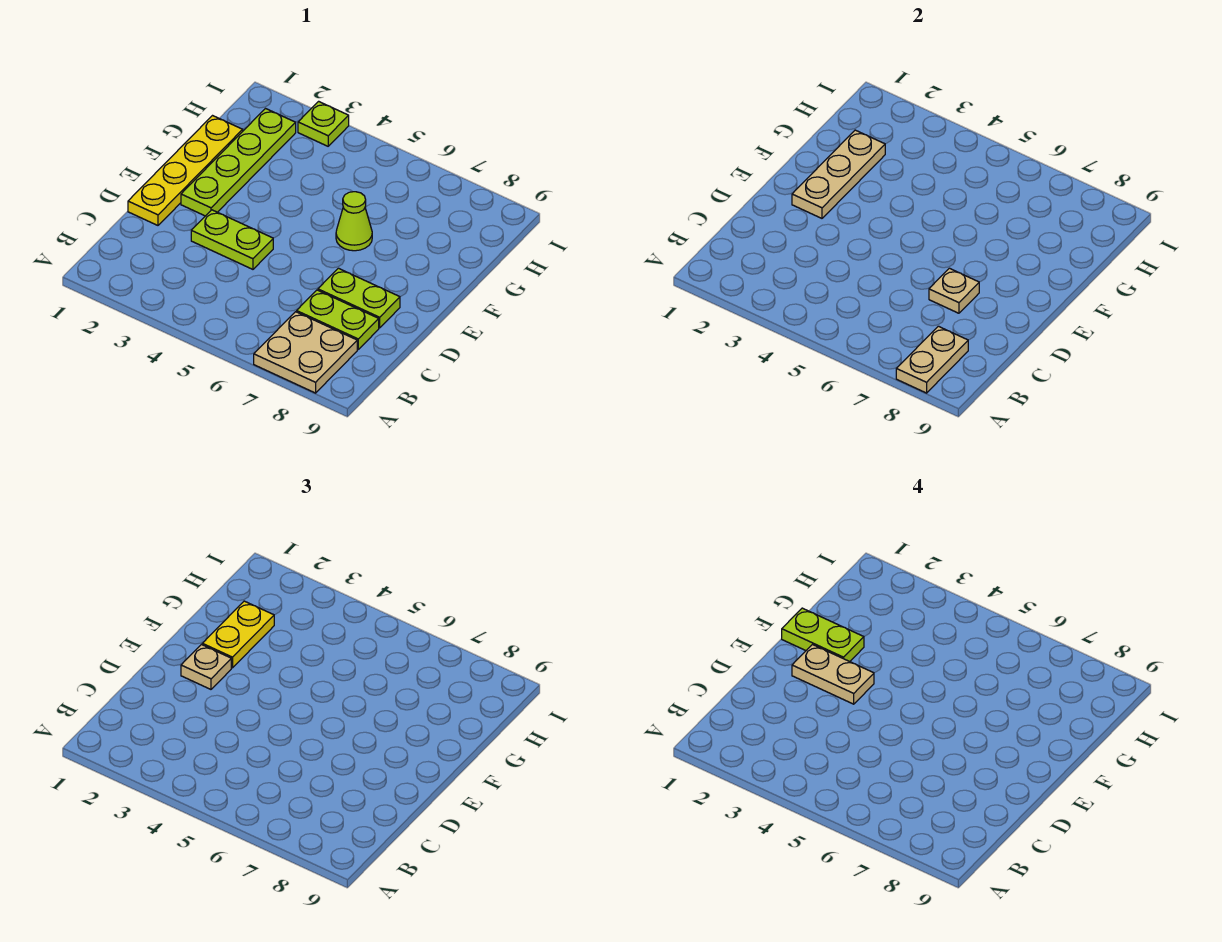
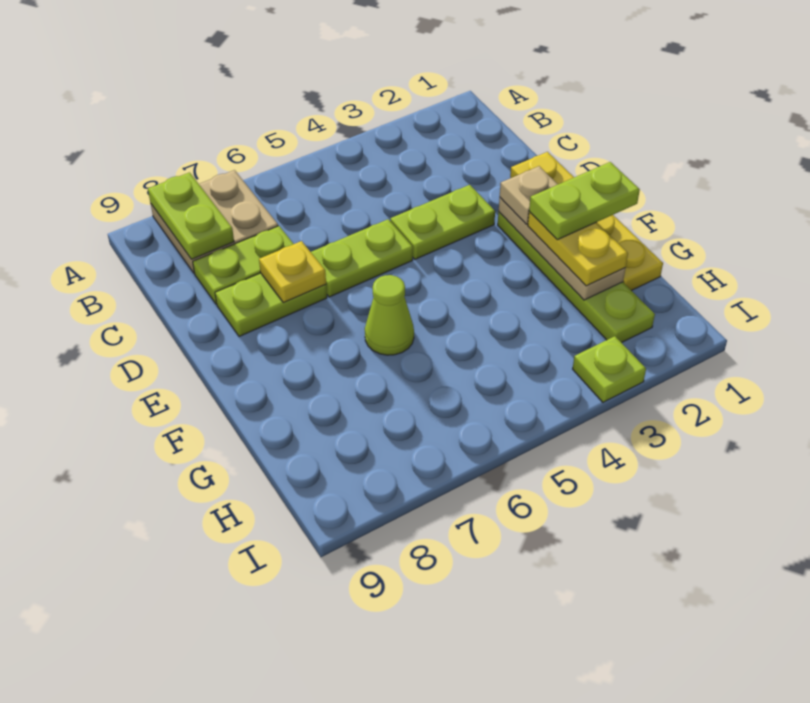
tan 1x2 plate [896,326,968,393] -> lime 1x2 plate [148,172,234,259]
none -> lime 1x2 plate [311,219,413,297]
tan 1x1 plate [929,268,979,313] -> yellow 1x1 plate [259,241,326,303]
tan 1x2 plate [792,645,874,704] -> none

